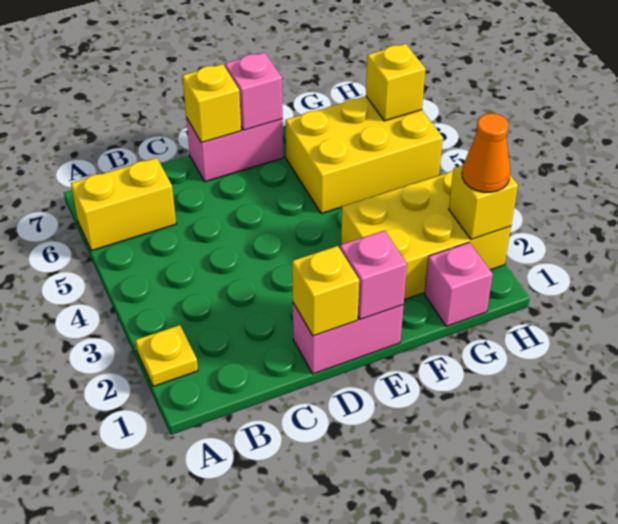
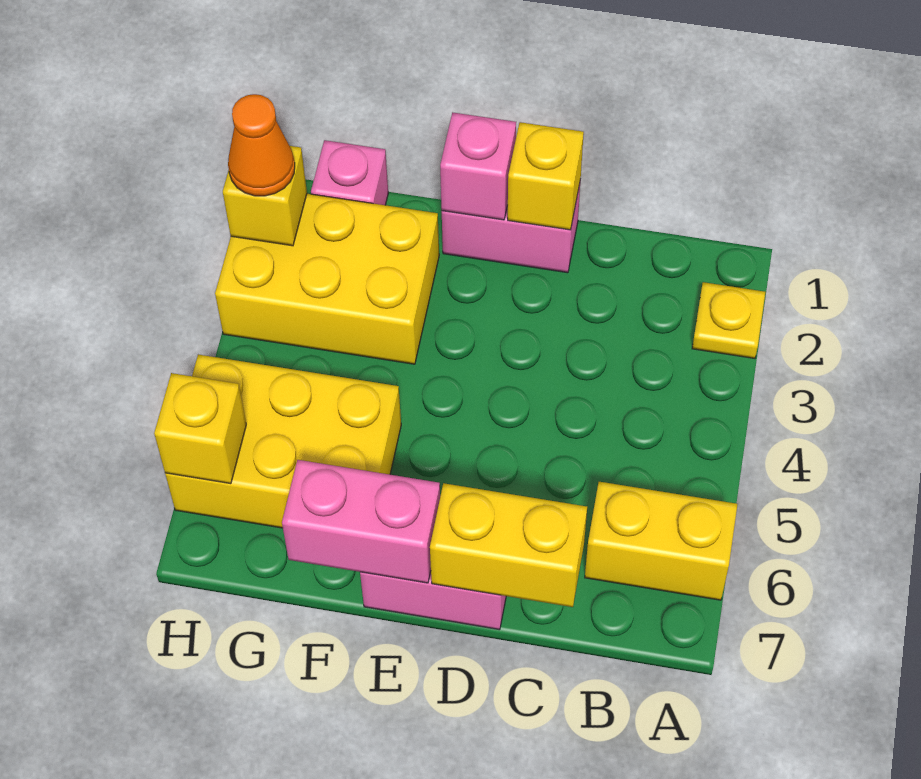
yellow 1x1 brick [182,64,241,143] -> yellow 1x2 brick [430,483,587,607]
pink 1x1 brick [225,52,283,130] -> pink 1x2 brick [282,460,440,583]

